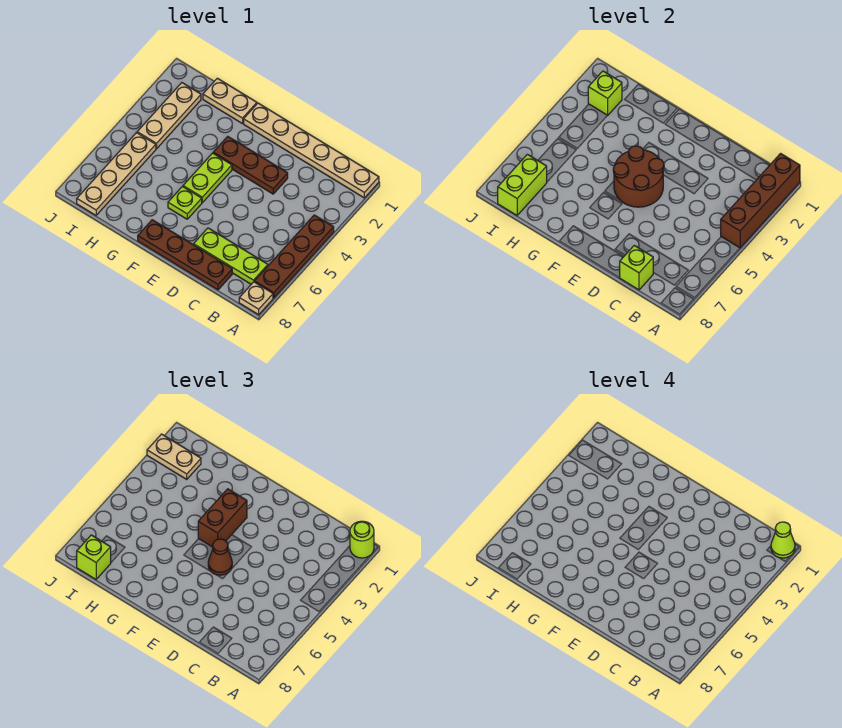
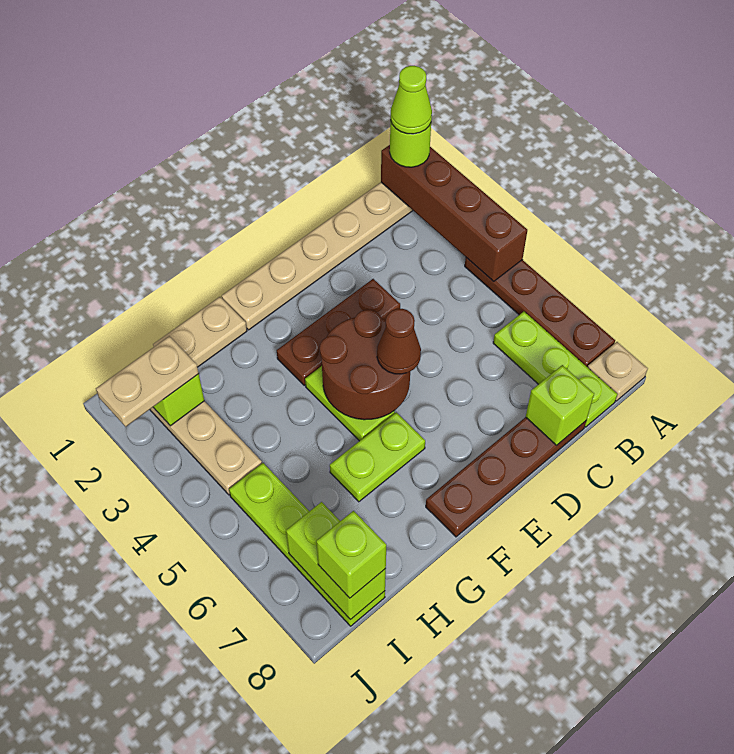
lime 1x3 plate [194,228,268,284] -> lime 1x3 plate turned to [493,312,617,427]
brown 1x2 brick [198,489,247,547] -> none
lime 1x1 plate [168,187,202,219] -> lime 1x2 plate [330,412,425,502]
tan 1x4 plate [77,133,156,215] -> lime 1x4 plate [229,463,385,626]

